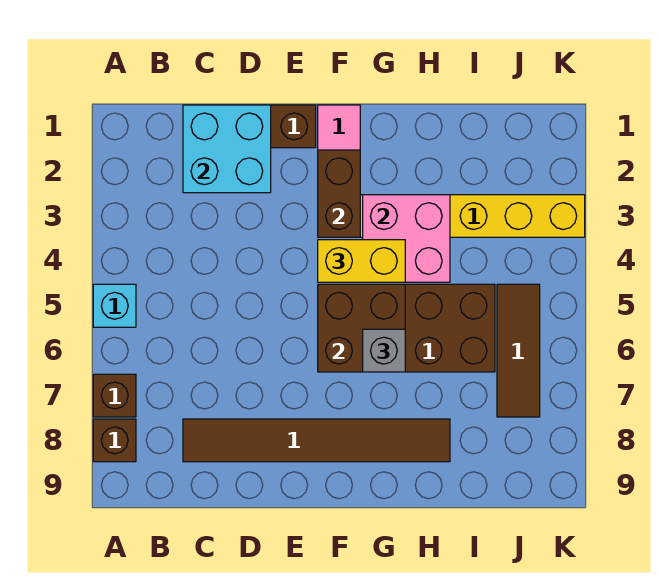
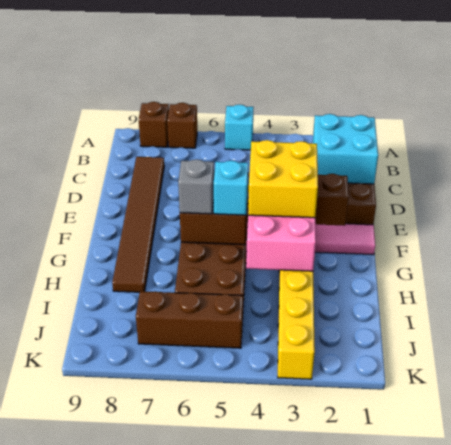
yellow 1x2 brick [318,240,405,282] -> yellow 2x2 brick [248,140,318,218]
none -> cyan 1x1 brick [214,160,248,215]
brown 1x3 tile [497,284,540,417] -> brown 1x3 brick [136,291,243,348]

